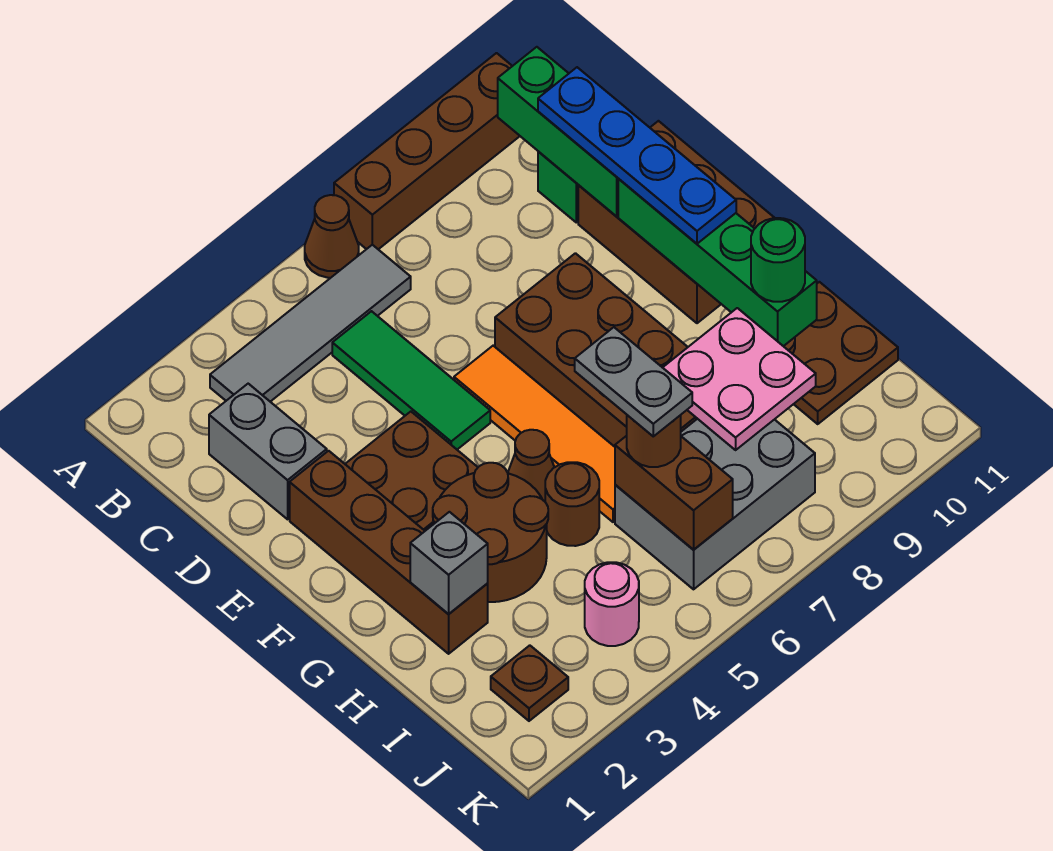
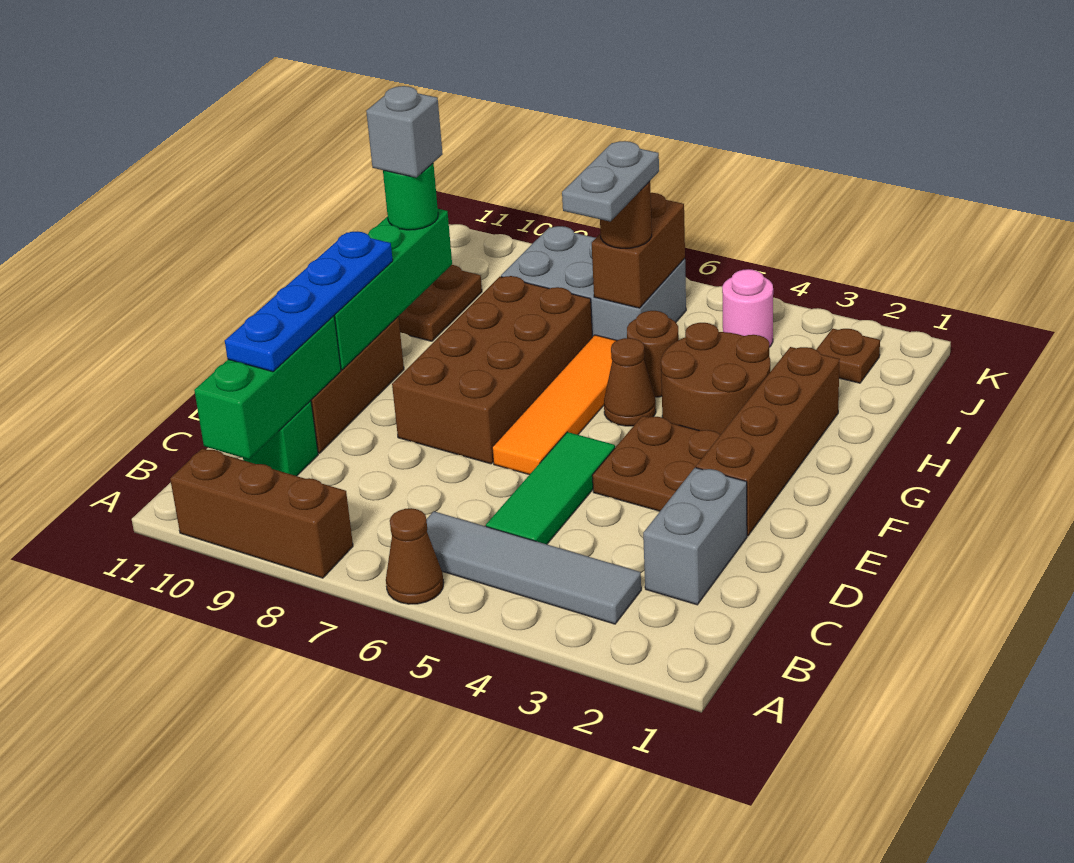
brown 1x4 brick [334,53,519,249] -> brown 1x3 brick [170,448,353,578]
grey 1x1 brick [410,512,488,614] -> grey 1x1 brick moved to [366,86,443,178]
pink 2x2 plate [663,308,816,450] -> none

